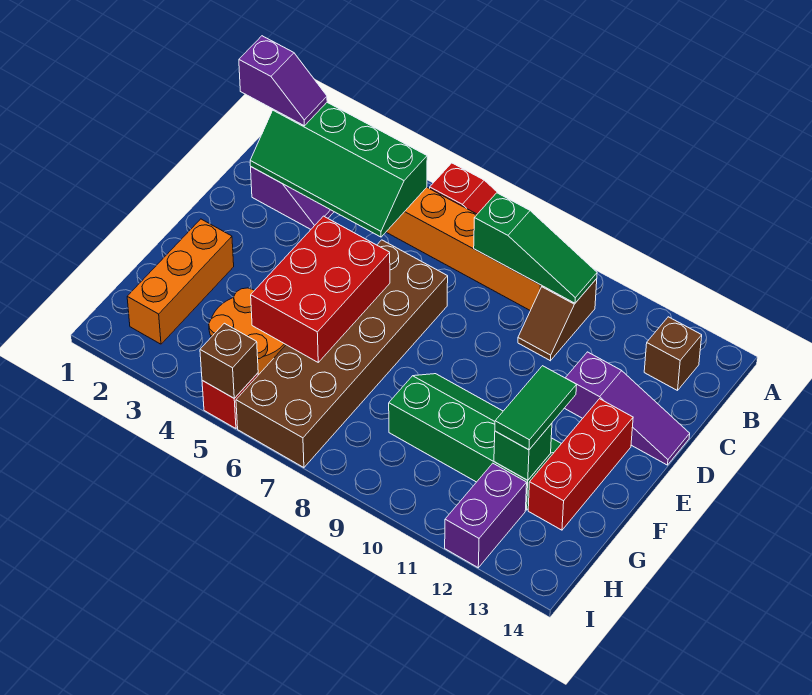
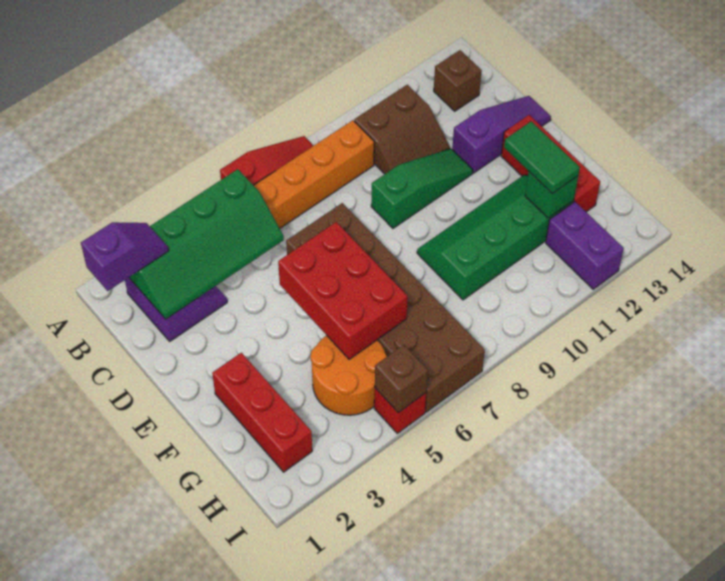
green 1x3 slope [474,193,597,303] -> green 1x3 slope moved to [371,149,473,228]
brown 1x2 slope [518,279,597,361] -> brown 2x2 slope [354,85,450,174]
orange 1x3 brick [127,219,234,344] -> red 1x3 brick [212,353,312,472]

